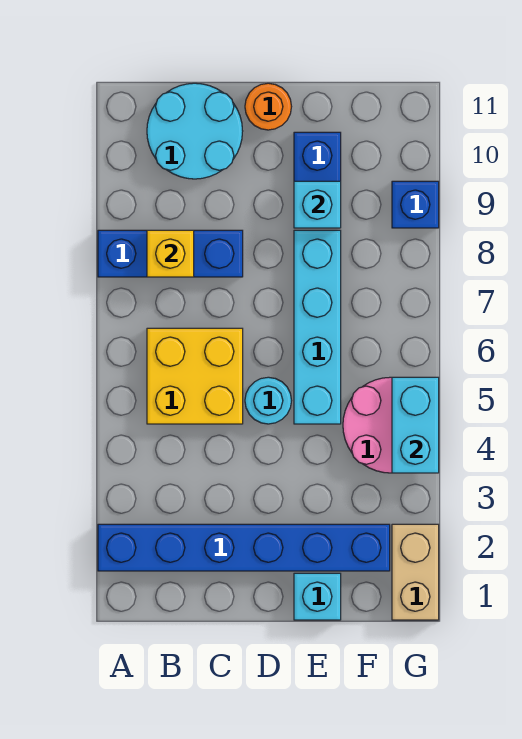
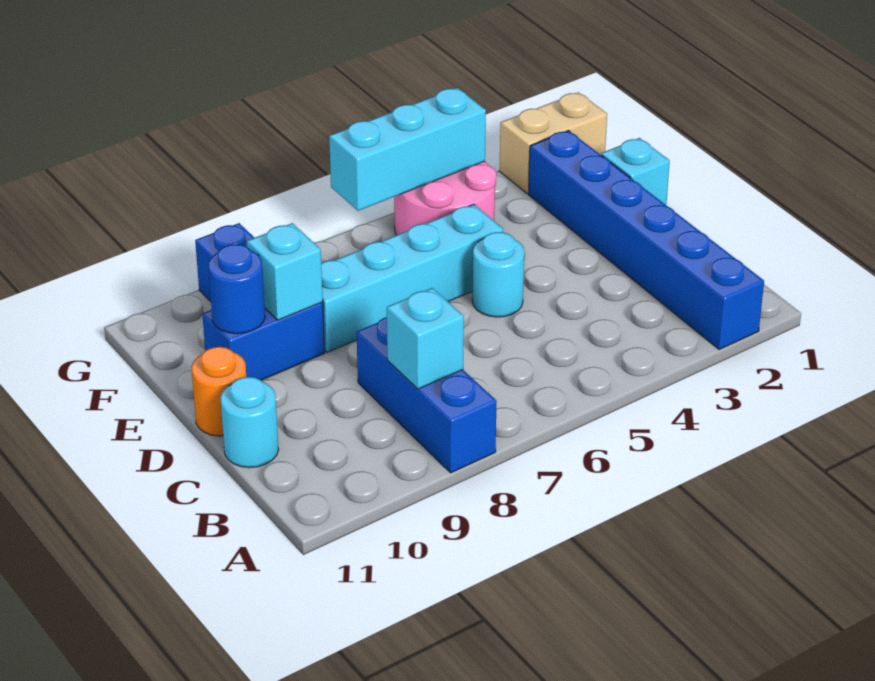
yellow 2x2 brick [147,328,243,424] -> none
yellow 1x1 brick [147,230,194,277] -> cyan 1x1 brick [387,288,464,389]
cyan 2x2 round brick [147,83,243,179] -> cyan 1x1 round brick [220,377,279,468]
none -> blue 1x1 round brick [208,244,265,334]
cyan 1x2 brick [392,377,439,473] -> cyan 1x3 brick [329,88,486,211]

